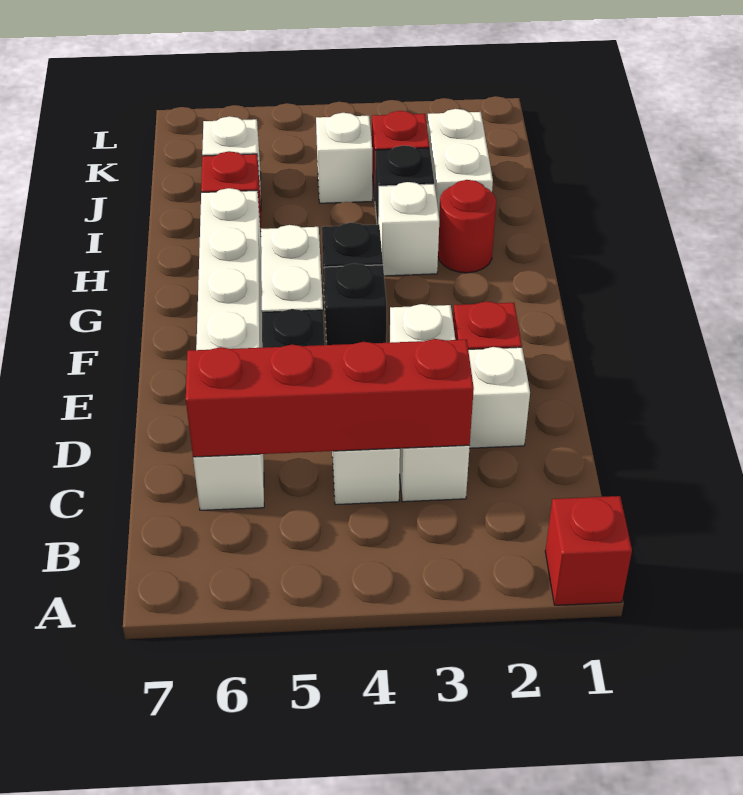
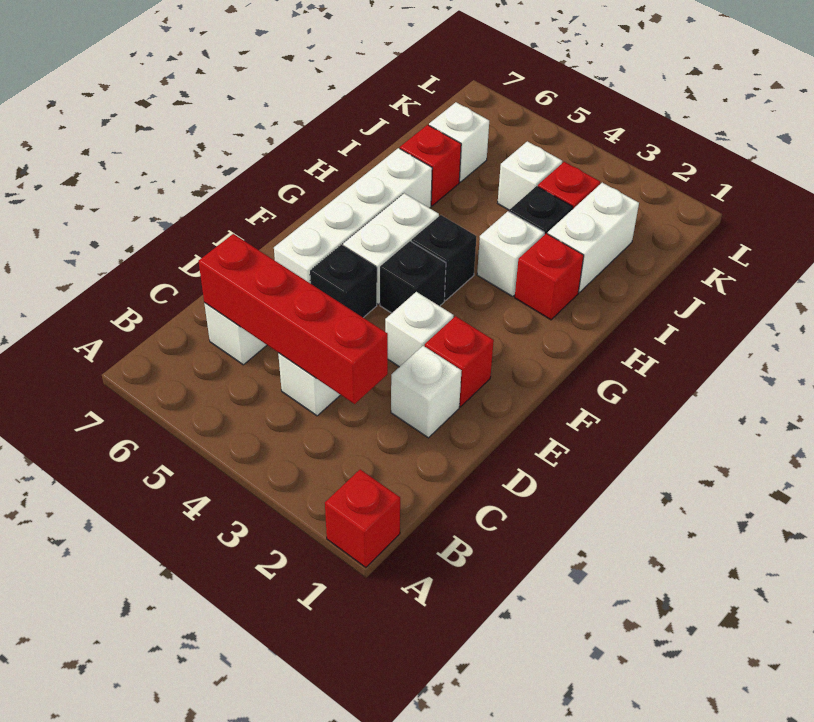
white 1x3 brick [390,304,470,502] -> white 1x1 brick [385,292,454,367]
red 1x1 round brick [438,180,496,273] -> red 1x1 brick [515,233,584,320]

